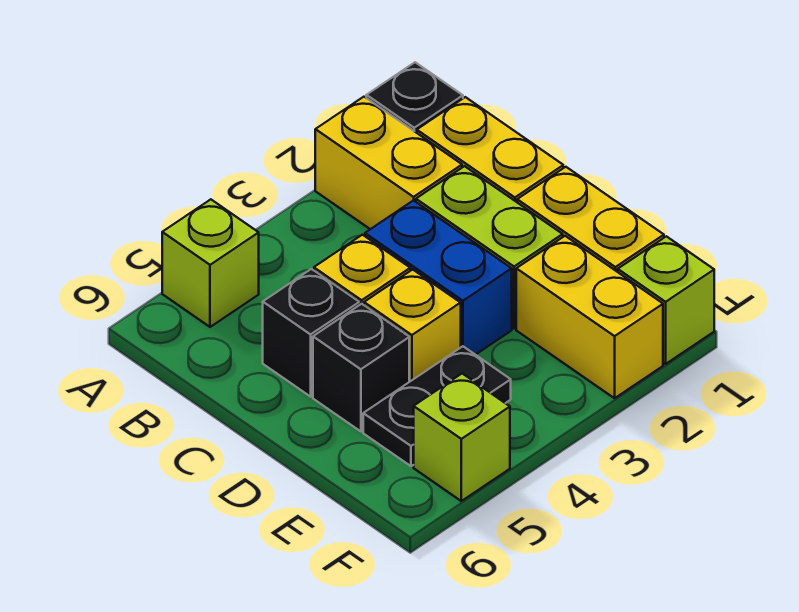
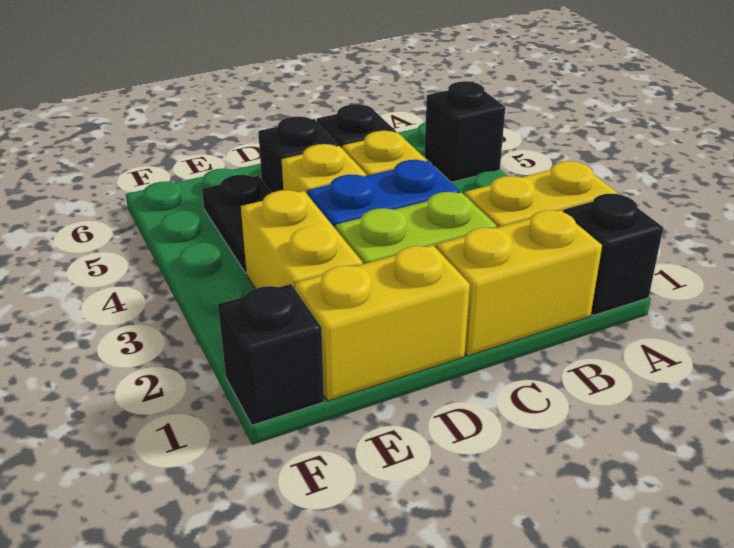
lime 1x1 brick [162,199,259,327] -> black 1x1 brick [424,81,505,182]
yellow 1x2 brick [516,236,663,398] -> yellow 1x2 brick turned to [241,190,363,289]
lime 1x1 brick [618,236,714,364] -> black 1x1 brick [218,284,324,425]
lime 1x1 brick [414,374,510,501] -> none

